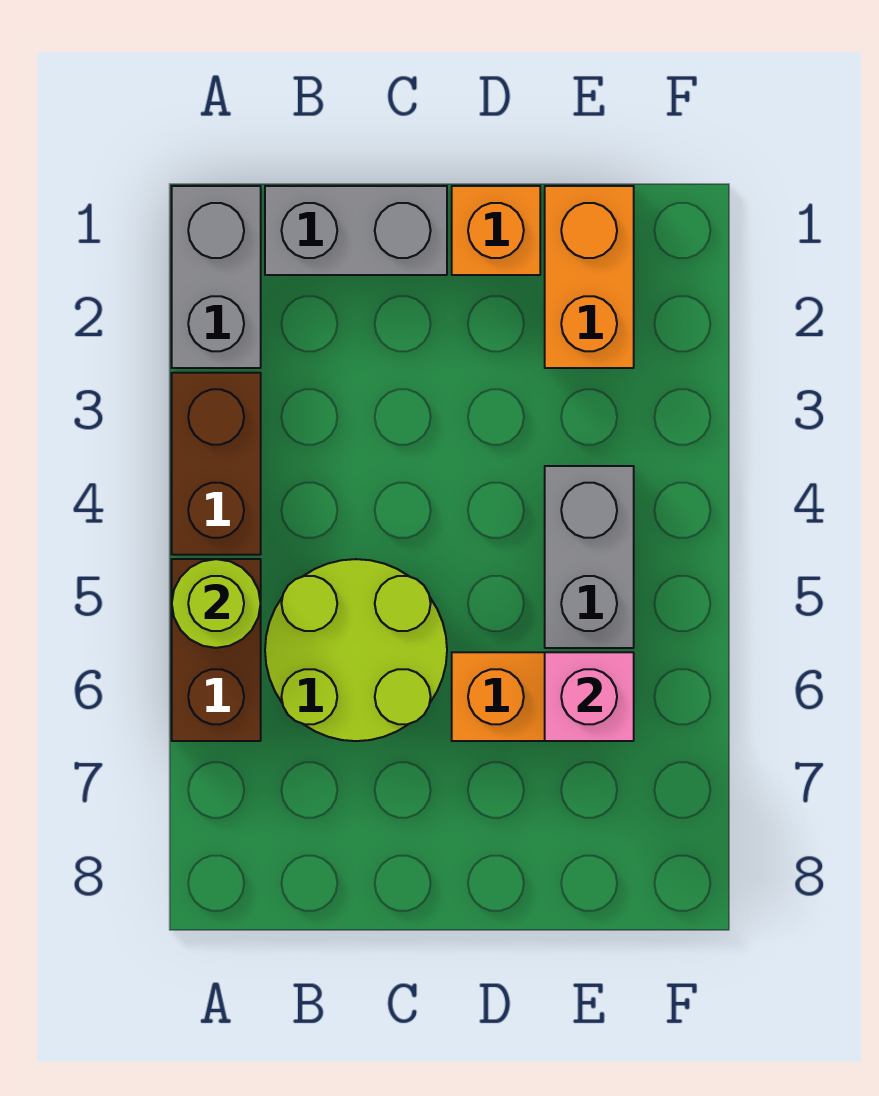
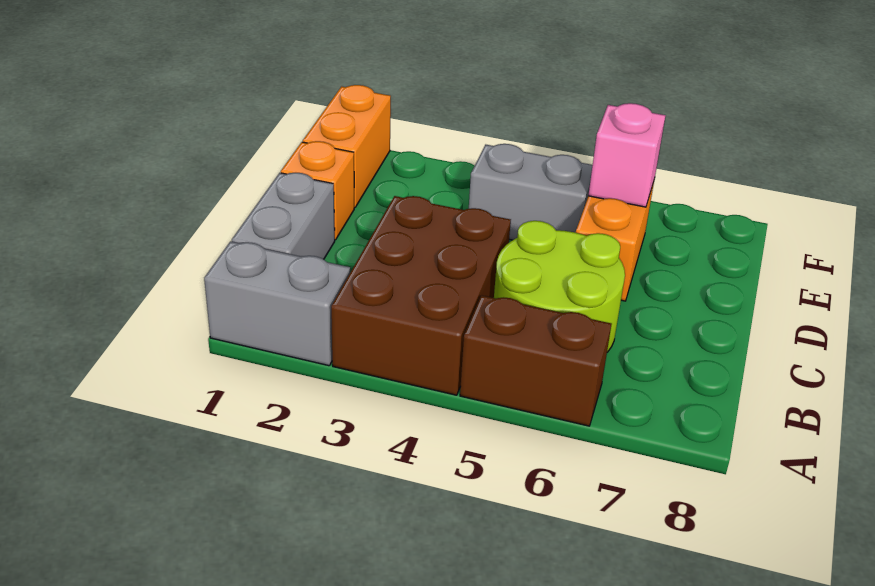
brown 1x2 brick [172,373,261,555] -> brown 2x3 brick [331,196,511,395]
lime 1x1 round brick [172,559,261,648] -> none
orange 1x2 brick [545,186,634,368] -> orange 1x2 brick turned to [303,85,391,208]

